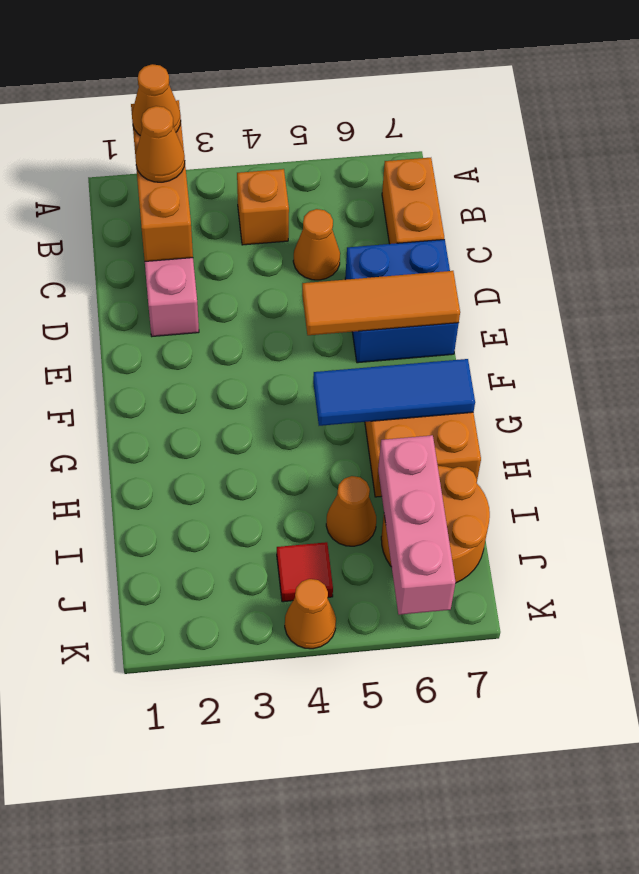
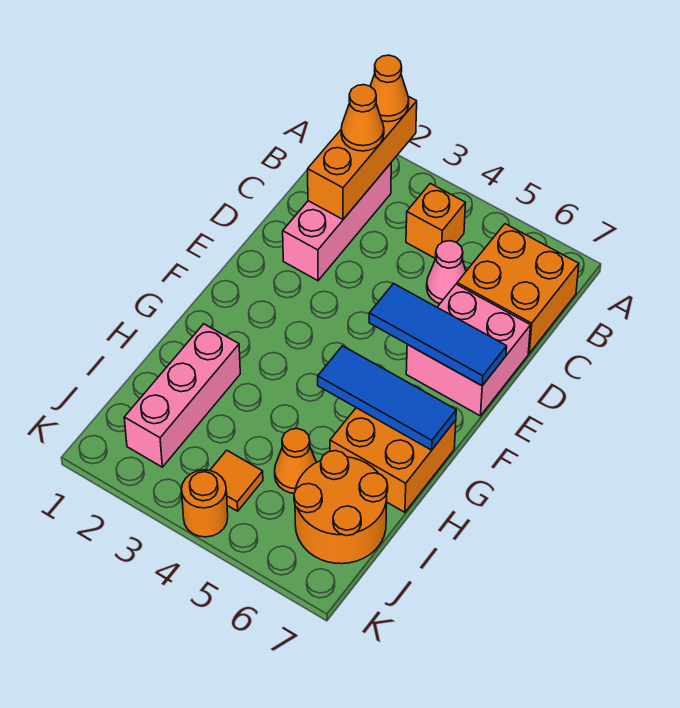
orange 1x2 brick [382,158,444,244] -> orange 2x2 brick [457,224,579,353]
orange 1x1 cone [293,209,340,280] -> pink 1x1 cone [427,241,466,304]
blue 2x2 brick [345,239,459,363] -> pink 2x2 brick [406,284,531,416]
orange 1x3 tile [302,271,460,335] -> blue 1x3 tile [369,283,507,386]
pink 1x3 brick [378,435,456,615] -> pink 1x3 brick moved to [124,324,240,467]
red 1x1 tile [277,542,333,602] -> orange 1x1 tile [210,450,263,511]
orange 1x1 cone [285,579,336,649] -> orange 1x1 round brick [182,470,228,537]

